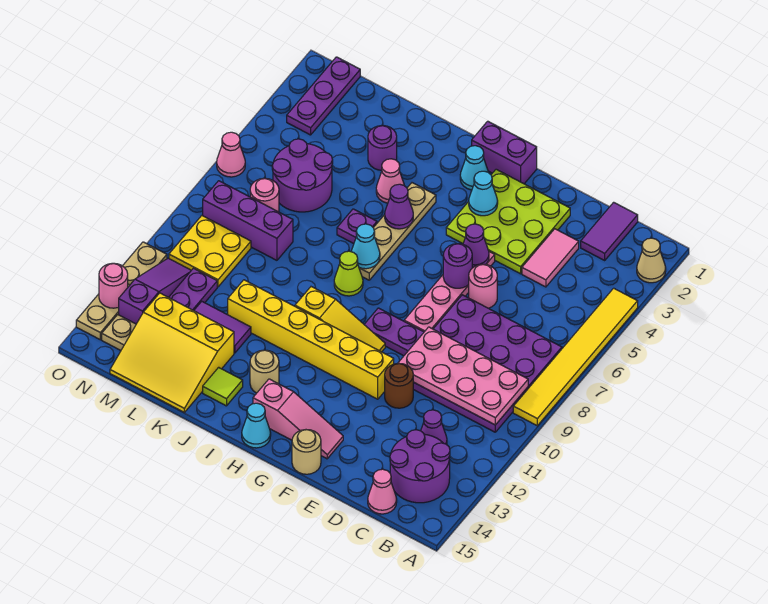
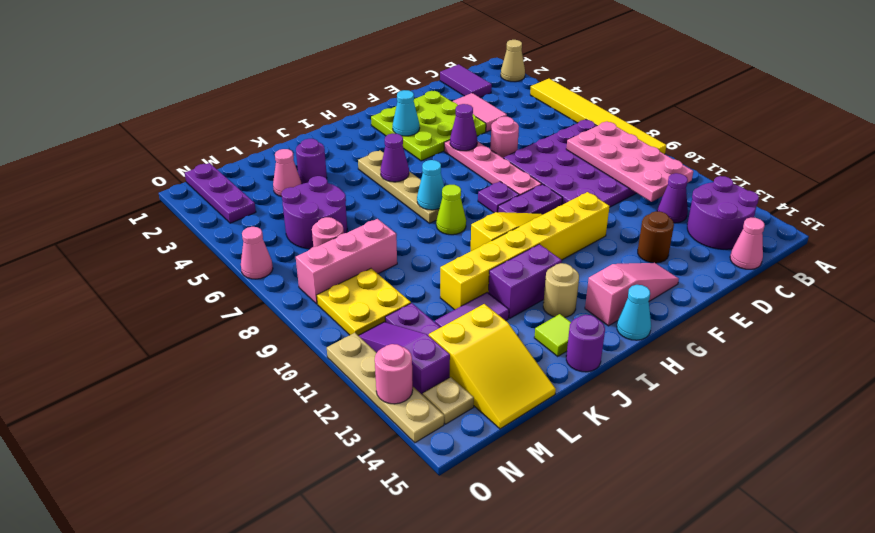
pink 2x4 plate [398,327,528,425] -> pink 2x4 plate turned to [566,122,693,202]
brown 1x1 round brick [385,363,413,408] -> brown 1x1 round brick moved to [638,211,674,263]
purple 1x1 round brick [443,244,472,288] -> purple 1x1 round brick moved to [566,315,605,372]
tan 1x1 round brick [292,430,321,474] -> none
purple 1x2 brick [472,121,537,184] -> purple 1x2 brick moved to [489,244,562,318]
cyan 1x1 cone [460,146,488,190] -> none
pink 1x1 cone [376,159,404,203] -> pink 1x1 cone moved to [273,149,302,197]
purple 1x1 plate [337,209,377,244] -> purple 1x1 plate moved to [478,182,519,213]
yellow 3x3 slope [110,293,234,412] -> yellow 2x3 slope [429,304,556,429]
purple 1x3 brick [203,181,293,260] -> pink 1x3 brick [296,219,397,304]

